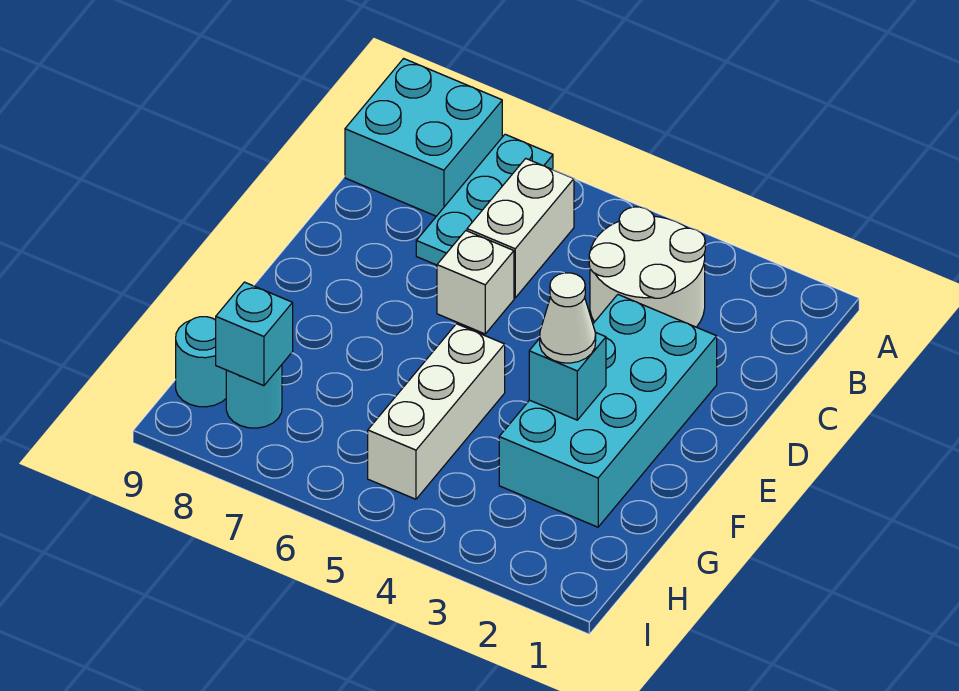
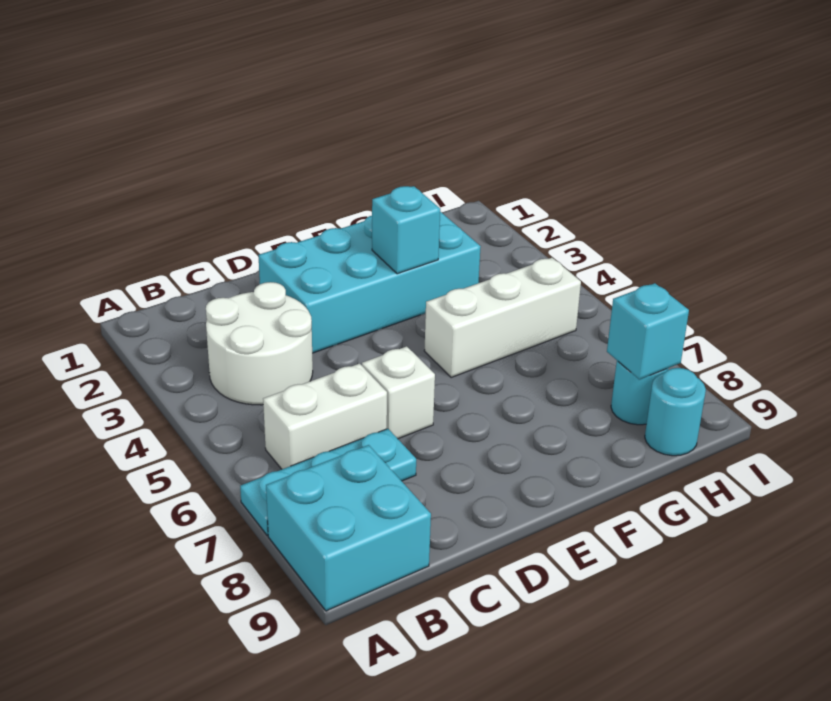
white 1x1 cone [540,273,596,363] -> none

